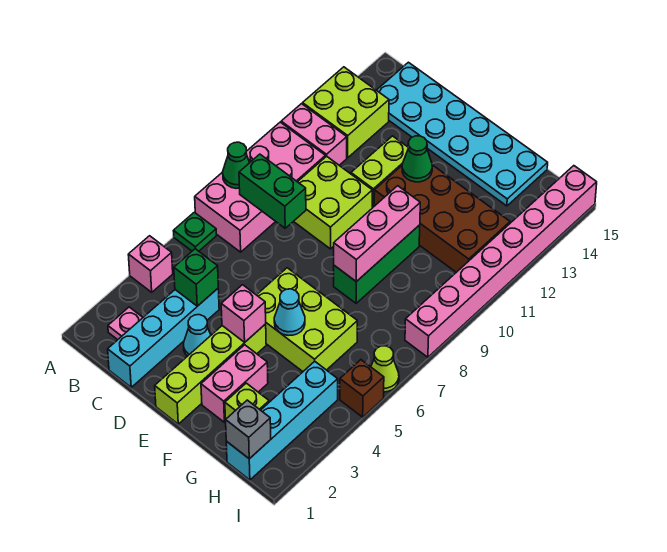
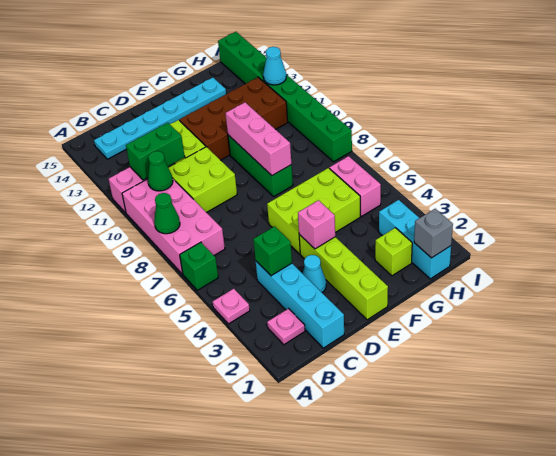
pink 1x1 brick [128,236,173,292] -> pink 1x1 plate [213,289,250,324]
green 1x1 plate [174,212,216,251] -> green 1x1 brick [180,242,218,290]
lime 2x2 brick [303,67,389,158] -> none
green 1x2 brick [239,154,306,228] -> green 1x2 brick moved to [126,123,185,180]
cyan 2x6 plate [377,62,548,206] -> cyan 1x6 plate [94,77,226,159]
green 1x1 cone [402,136,432,182] -> green 1x1 cone moved to [148,151,173,191]
pink 1x2 brick [201,345,268,422] -> pink 1x2 brick moved to [329,156,381,216]
cyan 1x1 cone [274,289,305,336] -> cyan 1x1 cone moved to [263,47,286,85]
cyan 1x4 brick [226,361,338,480] -> cyan 1x3 brick [379,200,451,279]
brown 1x1 brick [340,360,384,417] -> none
lime 1x1 cone [371,346,399,392] -> none
pink 1x8 brick [405,166,597,357] -> green 1x8 brick [218,32,352,162]

